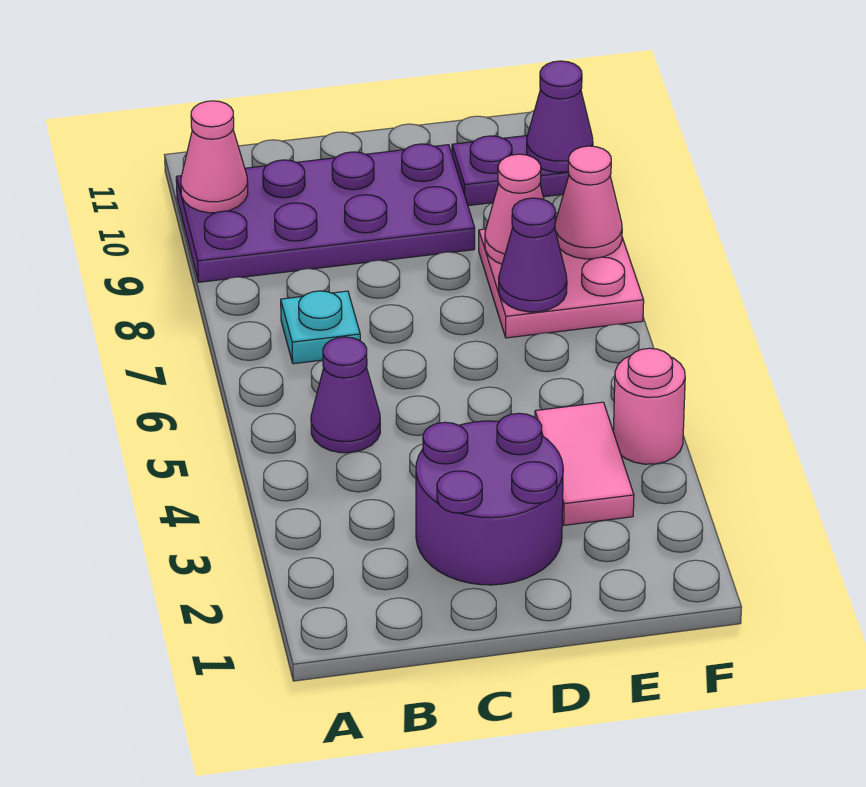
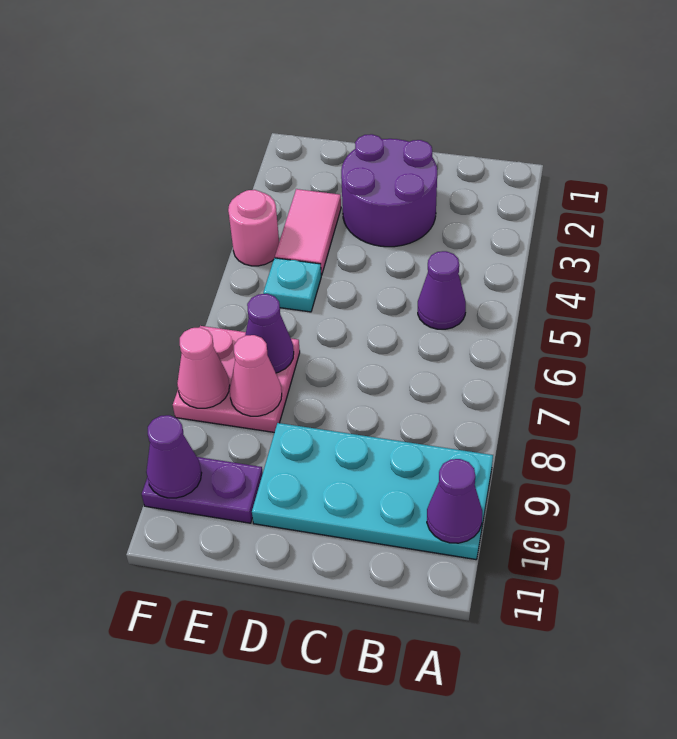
purple 2x4 plate [176,144,475,282] -> cyan 2x4 plate [252,423,493,559]
pink 1x1 cone [181,101,248,213] -> purple 1x1 cone [427,459,482,543]
cyan 1x1 plate [281,291,360,364] -> cyan 1x1 plate moved to [263,258,321,312]

